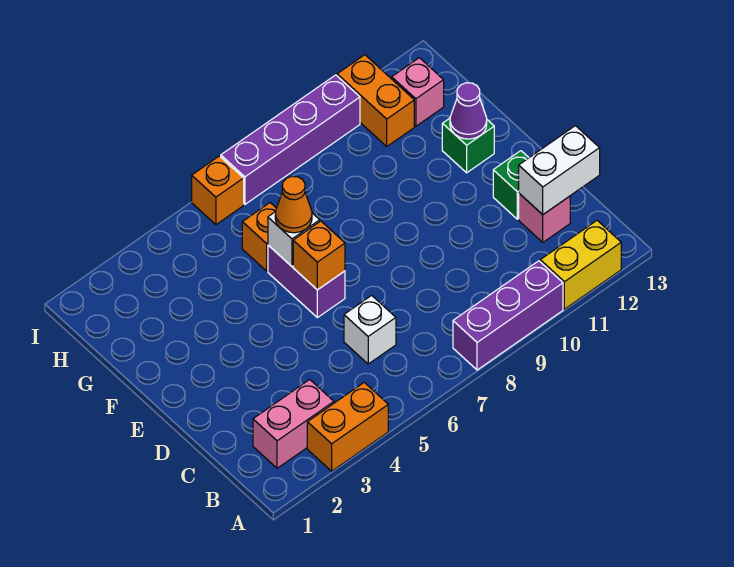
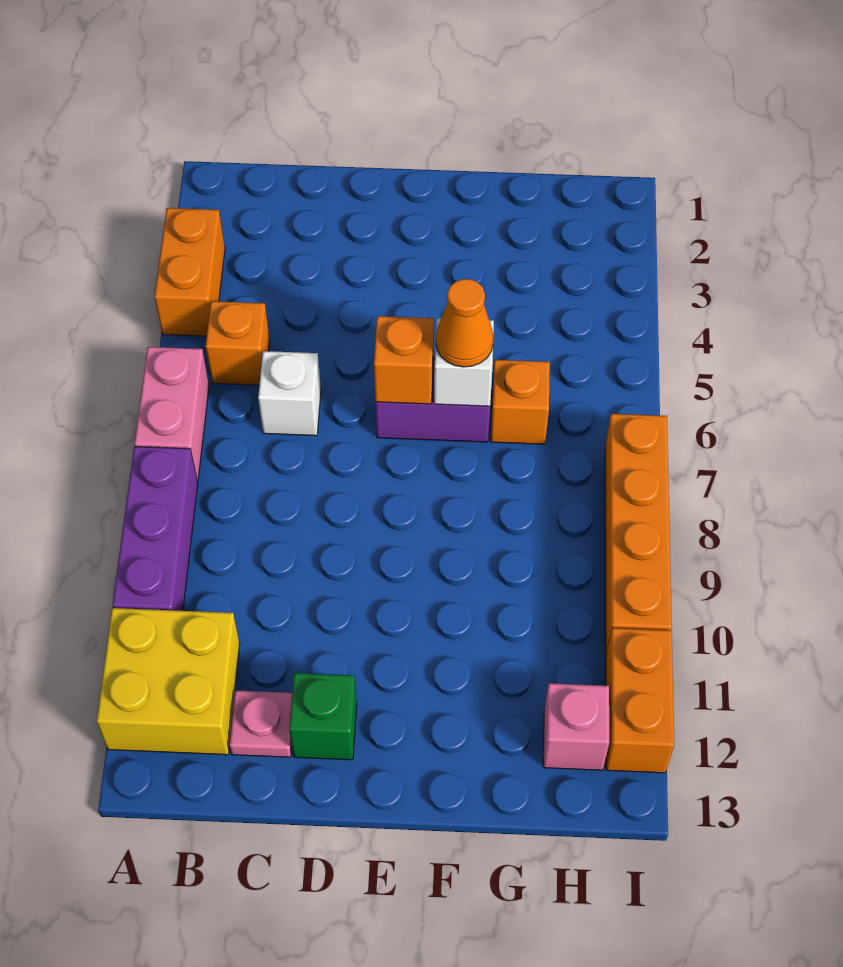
yellow 1x2 brick [540,221,621,309] -> yellow 2x2 brick [97,608,240,755]
pink 1x2 brick [253,379,334,468] -> pink 1x2 brick moved to [134,347,209,481]
pink 1x1 brick [519,194,570,242] -> pink 1x1 plate [230,690,292,757]
white 1x2 brick [519,126,600,215] -> none
green 1x1 brick [442,118,494,173] -> none
purple 1x1 cone [450,83,487,139] -> none
orange 1x2 brick [337,55,414,146] -> orange 1x2 brick turned to [606,628,674,773]
orange 1x1 brick [192,156,244,225] -> orange 1x1 brick moved to [206,301,270,385]
purple 1x4 brick [221,75,360,204] -> orange 1x4 brick [605,414,672,654]

